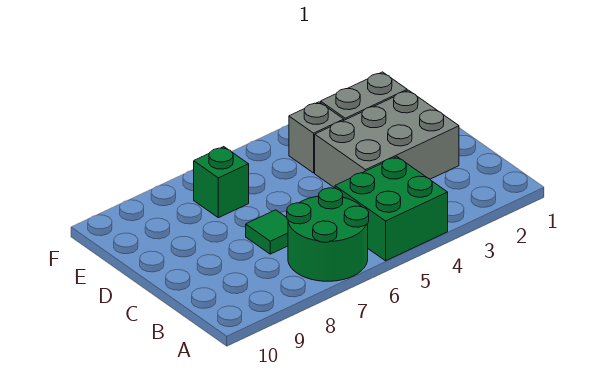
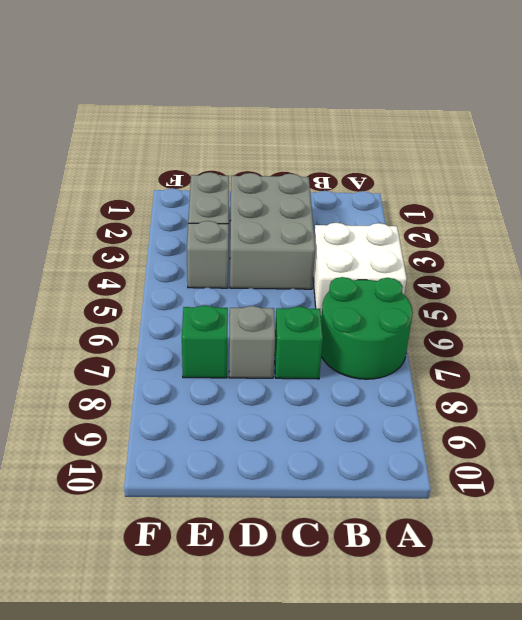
green 2x2 brick [335,157,448,261] -> white 2x2 brick [313,223,407,316]
green 1x1 tile [246,210,288,254] -> green 1x1 brick [274,306,323,379]
none -> grey 1x1 brick [229,306,275,378]

